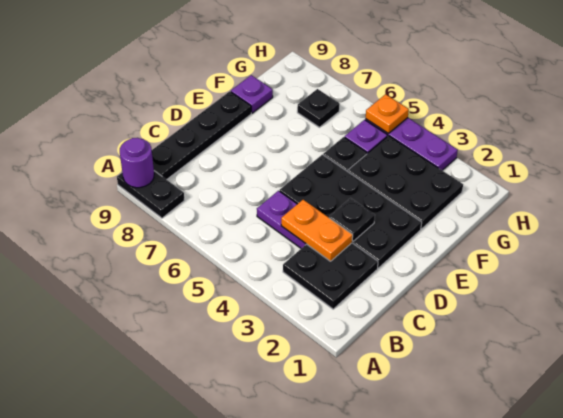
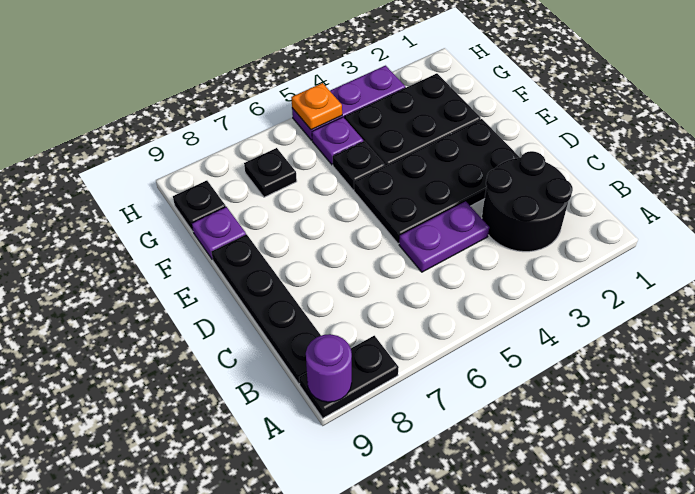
black 2x2 plate [283,243,378,309] -> black 2x2 round brick [482,151,573,252]
orange 1x2 plate [281,200,353,261] -> none
black 1x1 plate [329,198,375,241] -> black 1x1 plate moved to [173,181,226,231]

